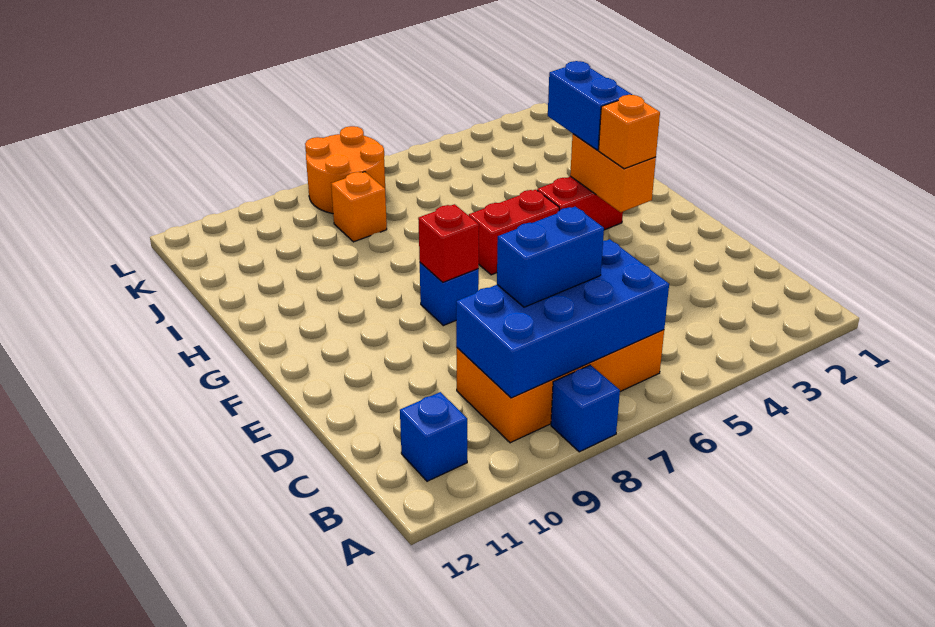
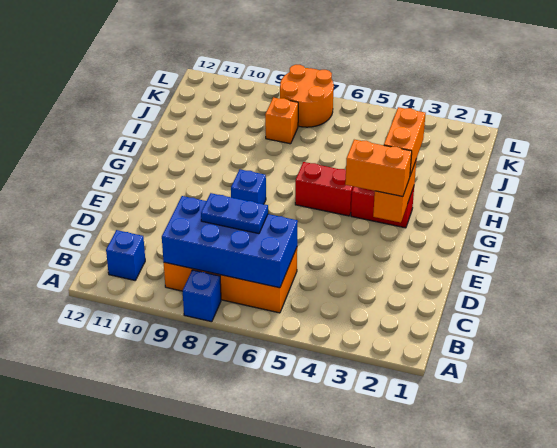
blue 1x2 brick [497,207,604,307] -> blue 1x2 plate [201,193,268,234]
orange 1x1 brick [598,95,660,169] -> orange 1x2 brick [345,140,412,197]
red 1x1 brick [418,204,479,282] -> none
blue 1x2 brick [548,61,632,150] -> orange 1x2 brick [384,107,426,175]

